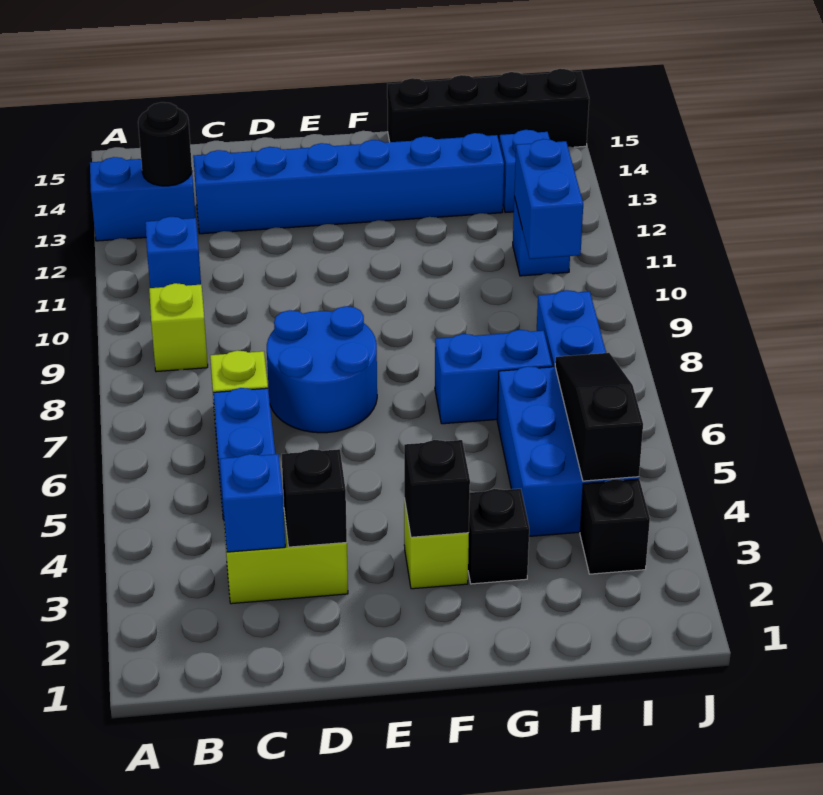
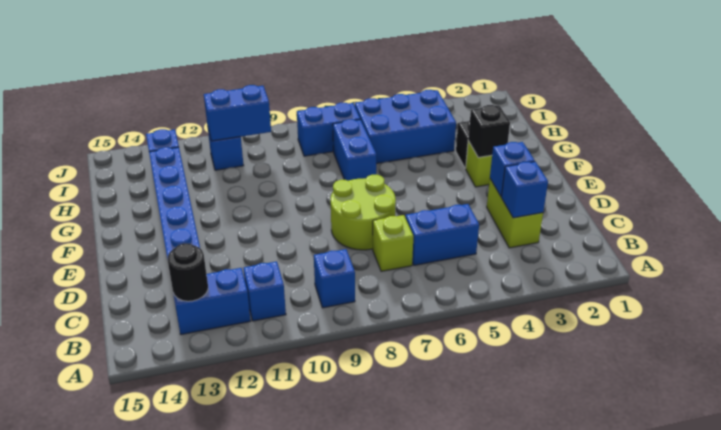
blue 1x2 brick [90,157,196,241] -> blue 1x2 brick turned to [173,268,251,335]
lime 1x1 brick [149,283,208,372] -> blue 1x1 brick [314,249,355,308]
black 1x1 brick [282,449,347,547] -> blue 1x1 brick [490,142,535,197]
blue 2x2 round brick [267,306,377,433] -> lime 2x2 round brick [331,175,396,250]
black 1x4 brick [387,69,589,147] -> none
black 1x1 brick [580,479,650,574] -> none
black 1x3 slope [555,353,643,481] -> none

